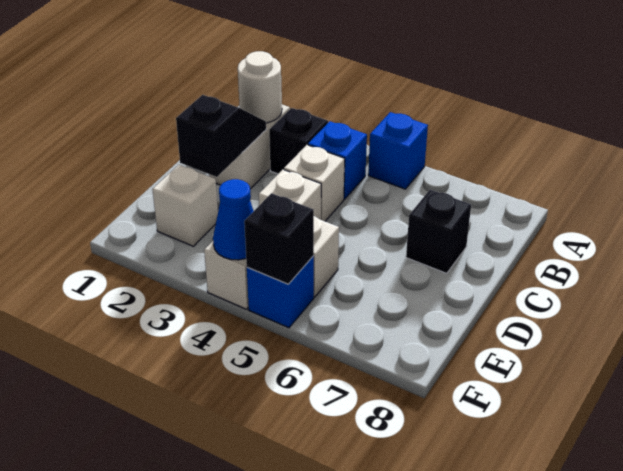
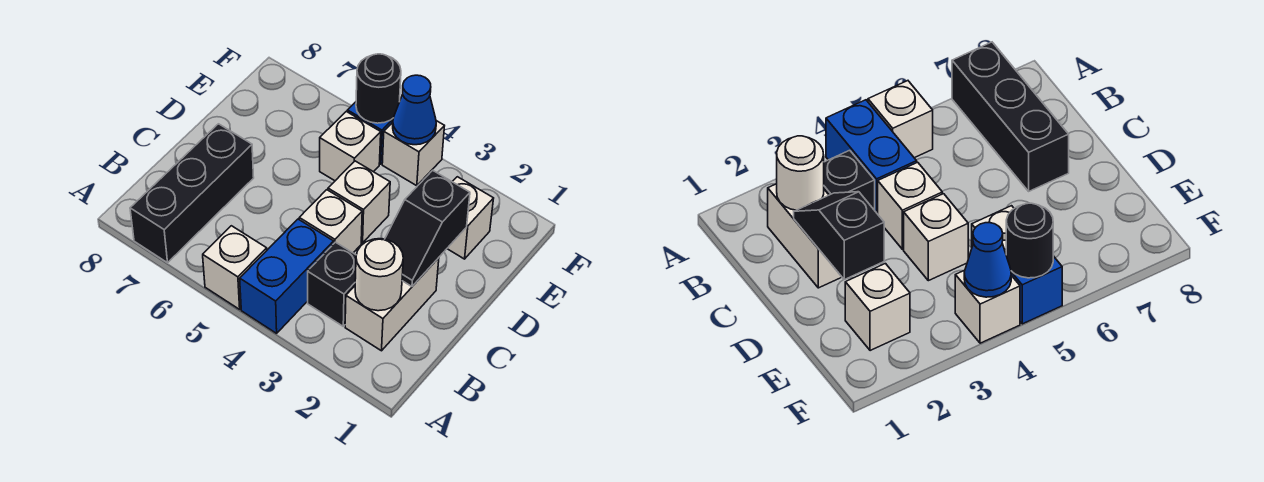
blue 1x1 brick [368,112,428,189] -> white 1x1 brick [203,226,267,309]
blue 1x1 brick [308,121,367,199] -> blue 1x2 brick [240,219,334,333]
black 1x1 brick [406,190,471,273] -> black 1x3 brick [130,124,254,263]
black 1x1 brick [244,193,314,284] -> black 1x1 round brick [356,54,401,123]

